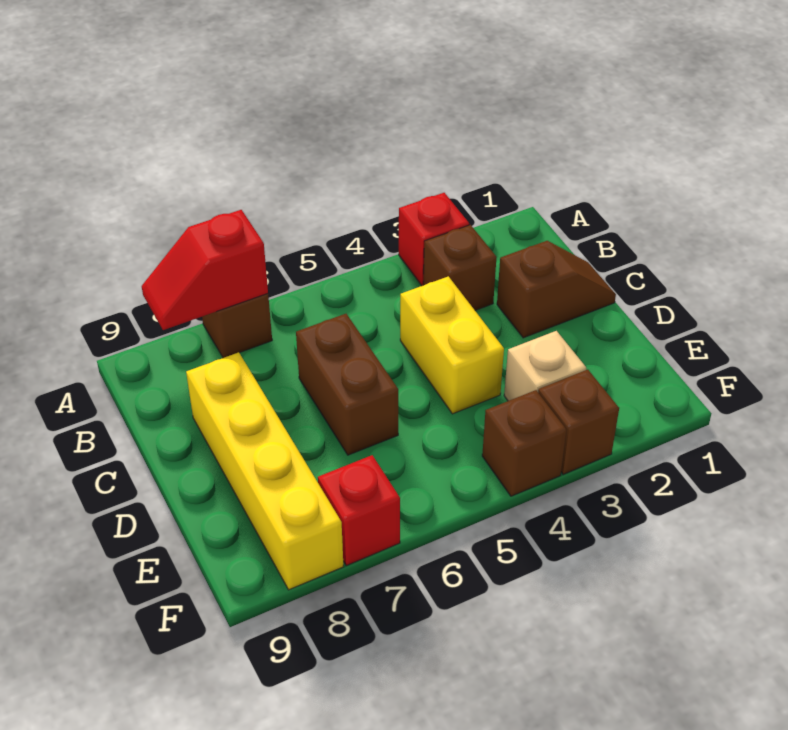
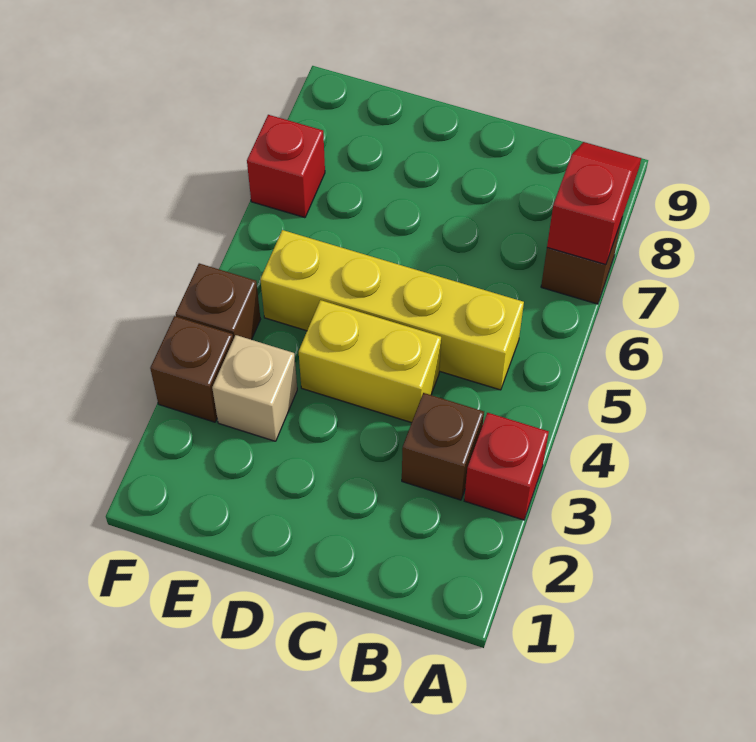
brown 1x2 slope [497,241,616,338] -> none
brown 1x2 brick [296,314,398,455] -> none
yellow 1x4 brick [186,352,344,590] -> yellow 1x4 brick moved to [260,230,524,390]

